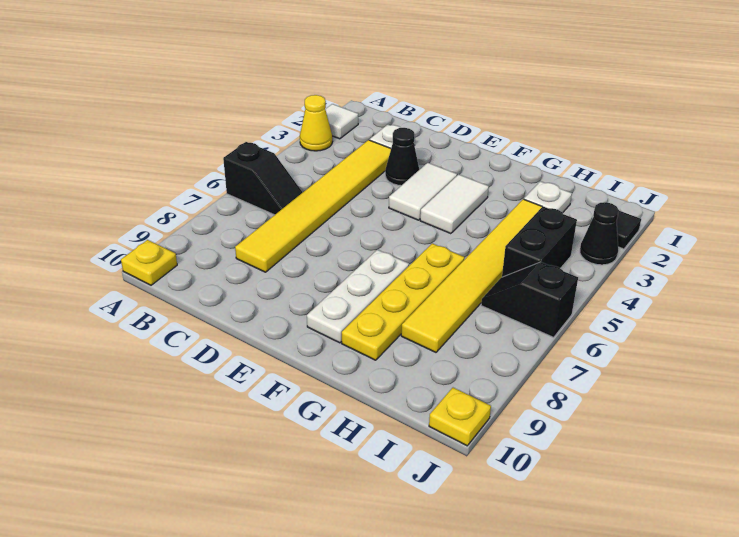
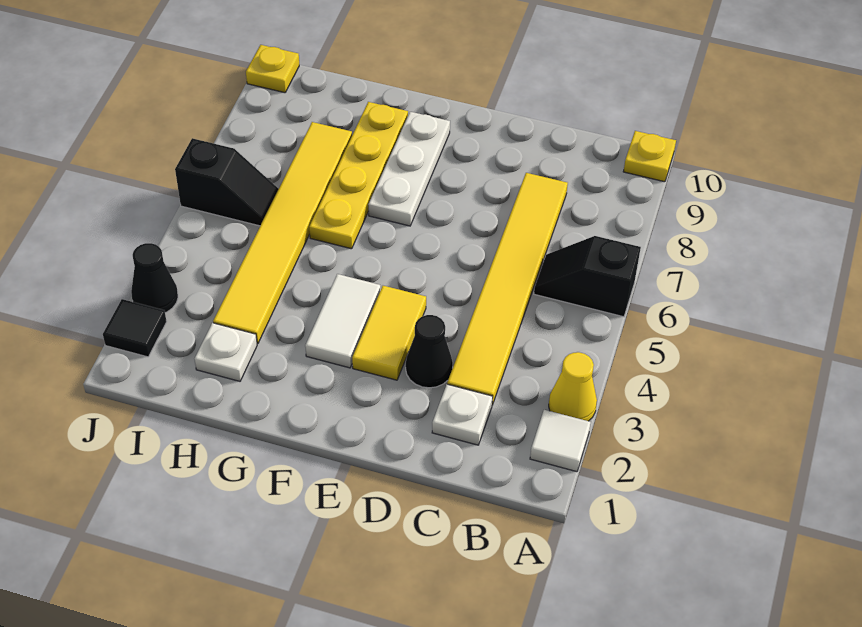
white 1x2 tile [389,163,457,220] -> yellow 1x2 tile [352,286,426,380]
black 1x2 brick [502,207,577,277] -> none

